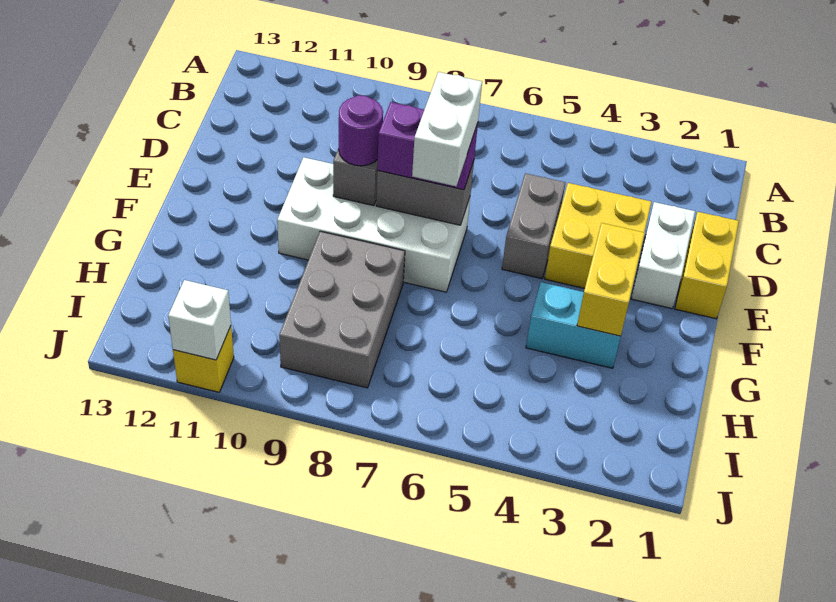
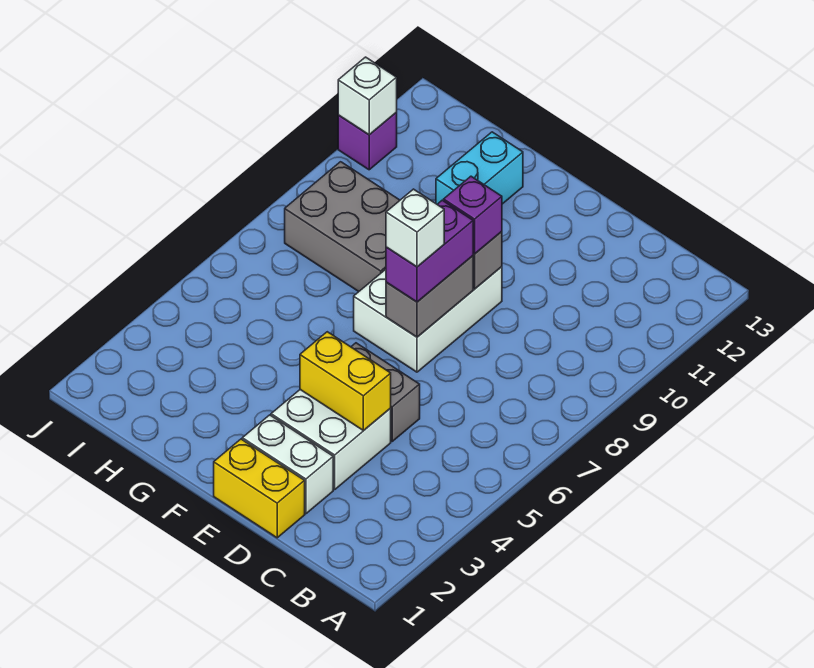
yellow 2x2 brick [545,183,651,288] -> white 2x2 brick [271,390,391,490]
white 2x4 brick [277,157,470,292] -> white 2x3 brick [354,267,502,372]
white 1x2 brick [412,72,482,186] -> white 1x1 brick [386,189,444,267]
purple 1x1 round brick [339,95,383,166] -> purple 1x1 brick [444,176,502,254]
yellow 1x2 brick [577,223,645,336] -> yellow 1x2 brick moved to [300,332,391,431]
cyan 1x2 brick [526,282,621,368] -> cyan 1x2 brick moved to [436,132,523,204]
yellow 1x1 brick [173,326,234,392] -> purple 1x1 brick [338,113,397,170]

